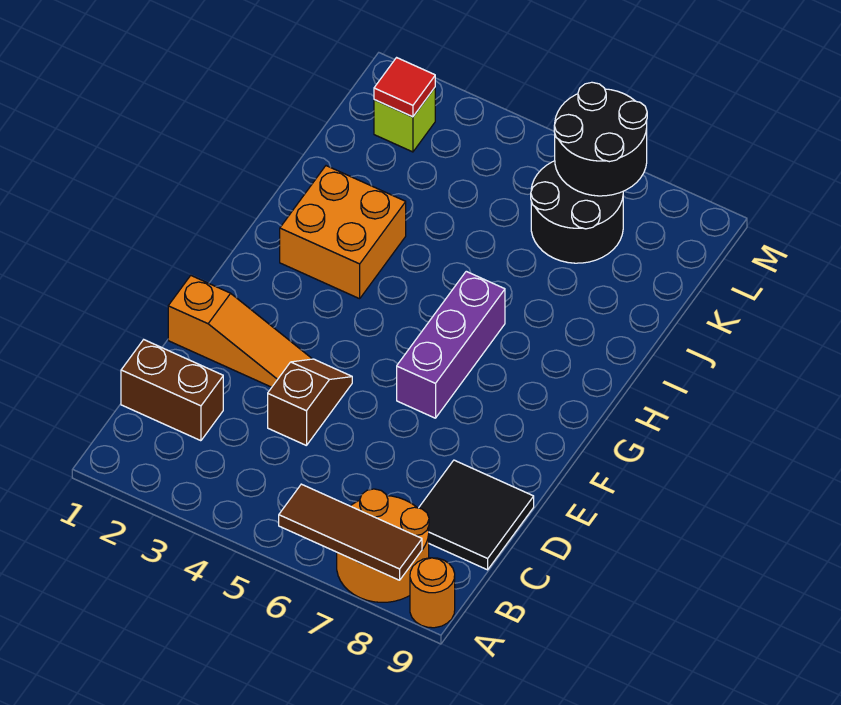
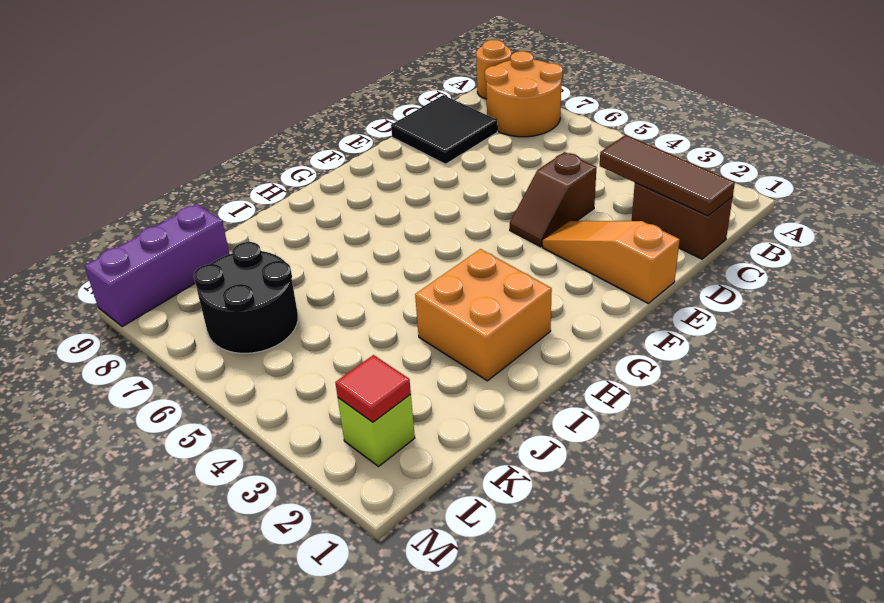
brown 1x3 tile [279,484,422,580] -> brown 1x3 tile moved to [600,135,735,216]
purple 1x3 brick [397,271,505,418] -> purple 1x3 brick moved to [85,204,229,327]
black 2x2 round brick [554,82,647,196] -> none

